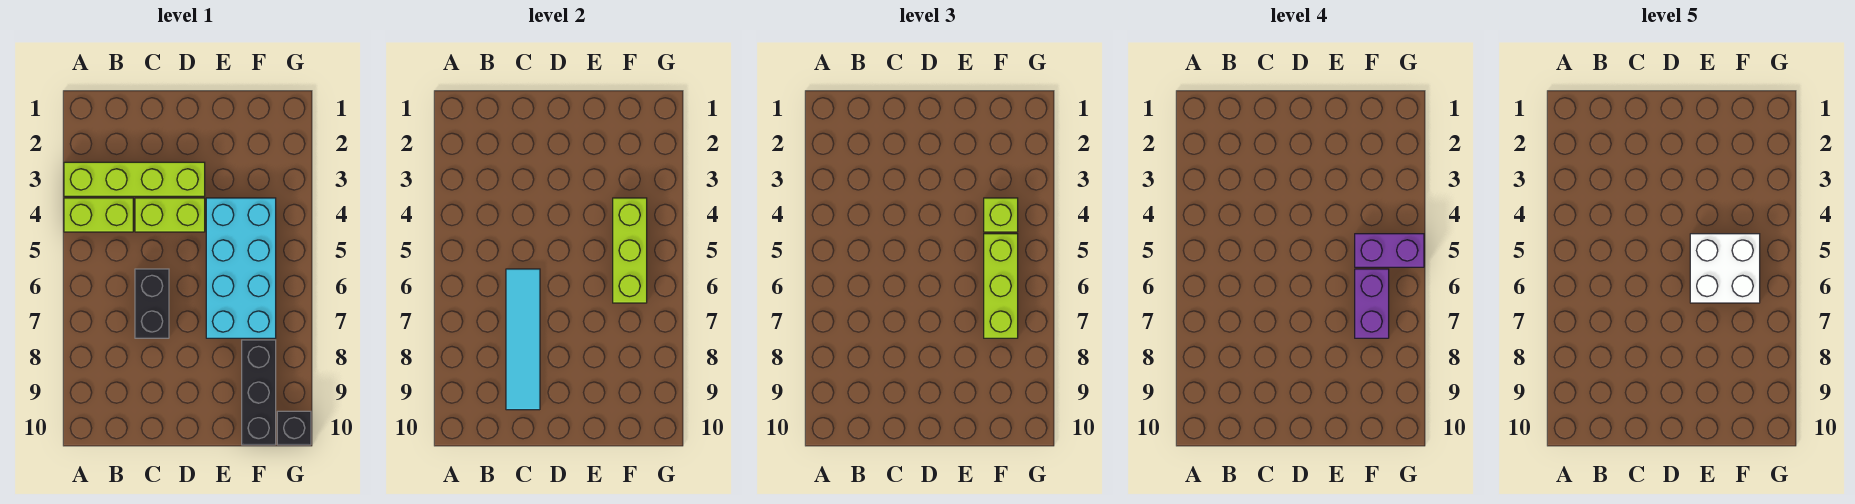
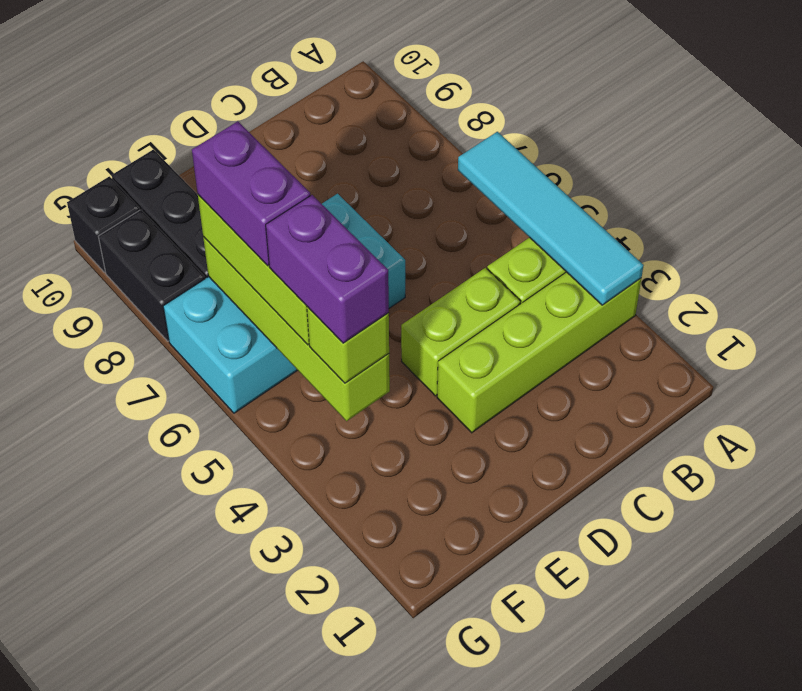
black 1x2 brick [135,269,169,338] -> black 1x2 brick moved to [98,210,205,341]
cyan 1x4 tile [506,269,540,410] -> cyan 1x4 tile moved to [458,132,644,305]
cyan 2x4 brick [206,198,276,338] -> cyan 2x4 brick turned to [163,194,405,413]
white 2x2 brick [1690,234,1760,303] -> none
lime 1x3 brick [613,198,647,303] -> lime 1x4 brick [203,237,390,421]
purple 1x2 brick [1355,234,1424,267] -> purple 1x2 brick turned to [266,195,389,343]

